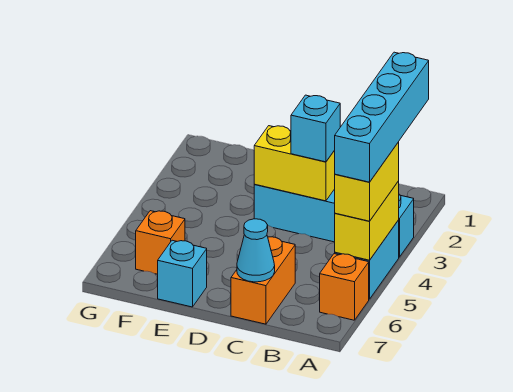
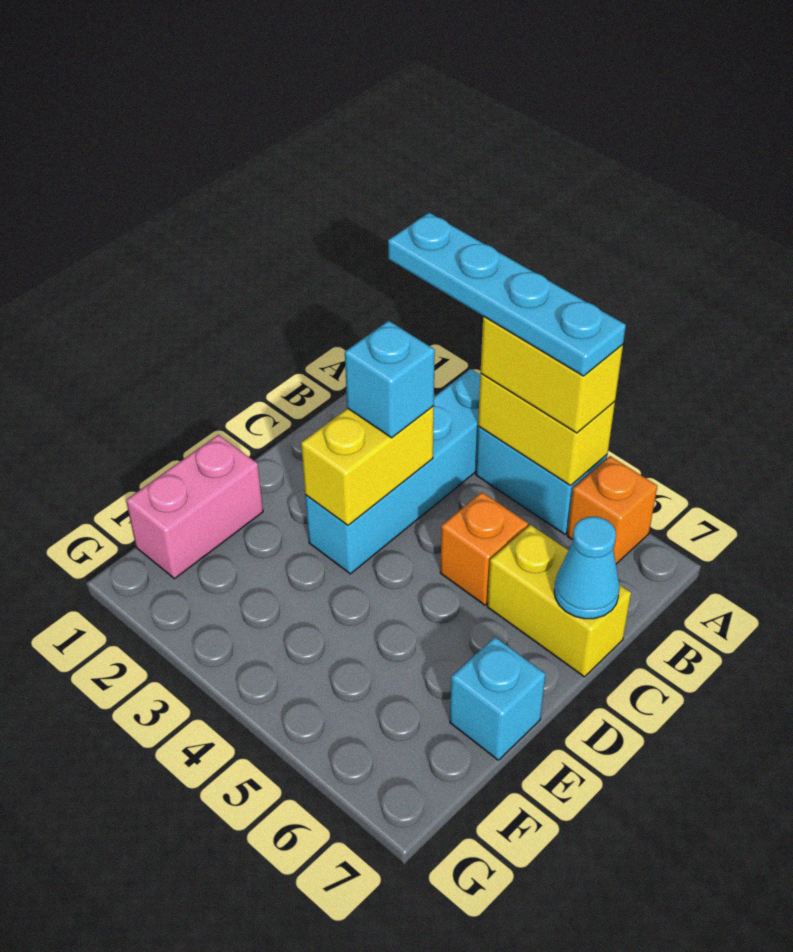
cyan 1x4 brick [334,52,429,182] -> cyan 1x4 plate [388,213,626,376]
orange 1x2 brick [231,237,295,324] -> yellow 1x2 brick [487,525,631,677]
none -> pink 1x2 brick [126,435,263,579]
orange 1x1 brick [136,211,185,274] -> orange 1x1 brick moved to [440,492,528,605]

